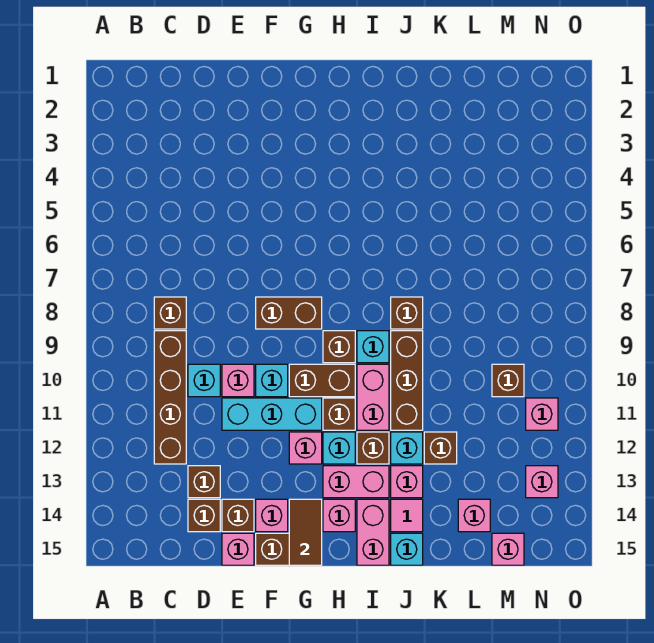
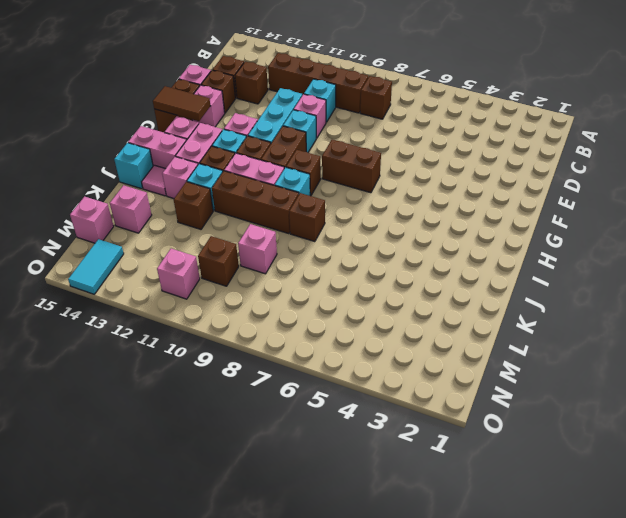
brown 1x2 brick [256,297,322,329] -> brown 1x2 brick turned to [322,140,381,193]
pink 1x1 brick [526,466,558,498] -> pink 1x1 brick moved to [238,224,277,274]
none -> cyan 1x2 tile [68,239,124,294]

